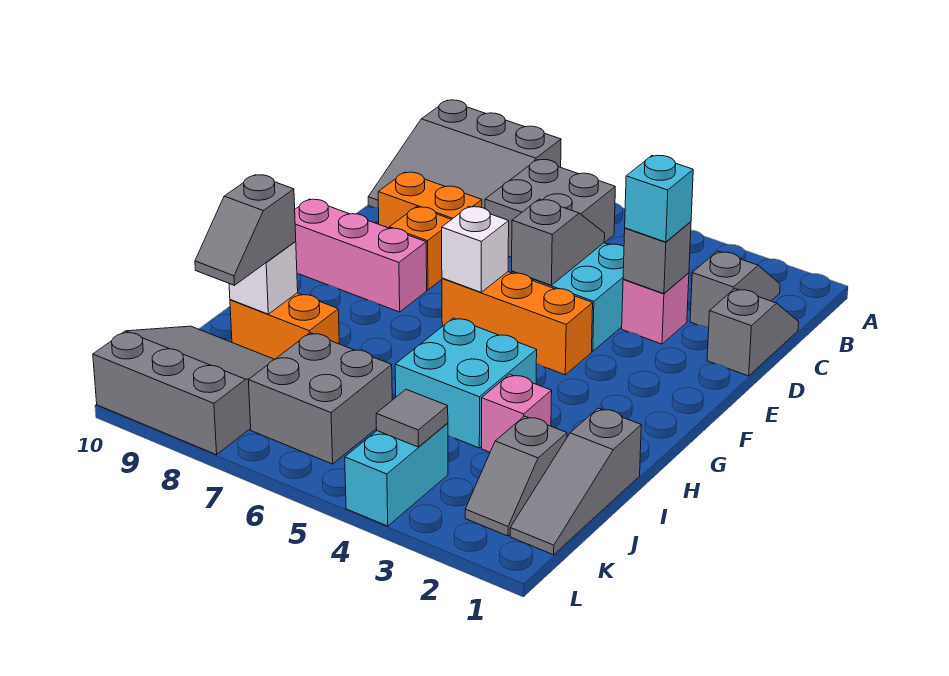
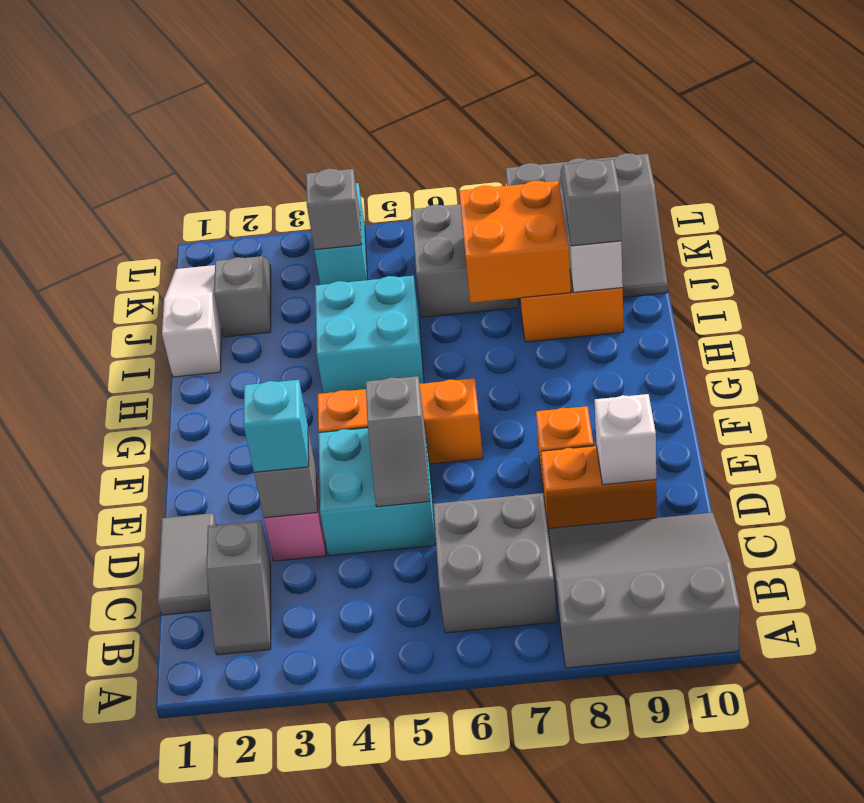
grey 1x2 slope [707,289,799,376] -> grey 1x2 tile [158,513,216,615]
white 1x1 brick [442,207,509,292] -> white 1x1 brick moved to [595,394,656,485]
pink 1x3 brick [295,199,427,312] -> none
grey 1x3 slope [510,408,641,555] -> white 1x3 slope [162,265,222,377]
pink 1x1 brick [482,374,552,452] -> none
none -> orange 2x2 brick [459,180,571,303]
grey 1x1 tile [376,389,448,447] -> grey 1x1 brick [306,169,362,250]

